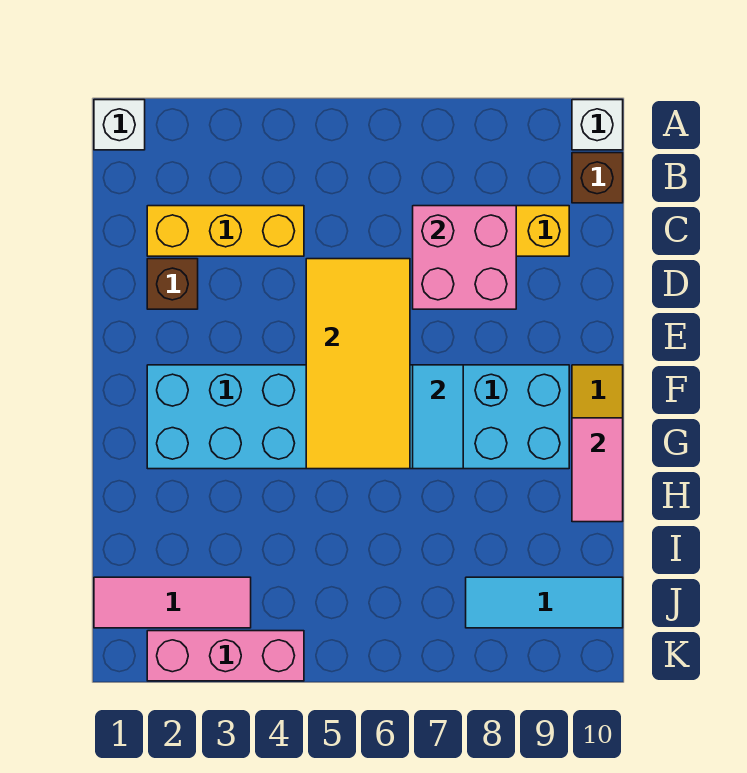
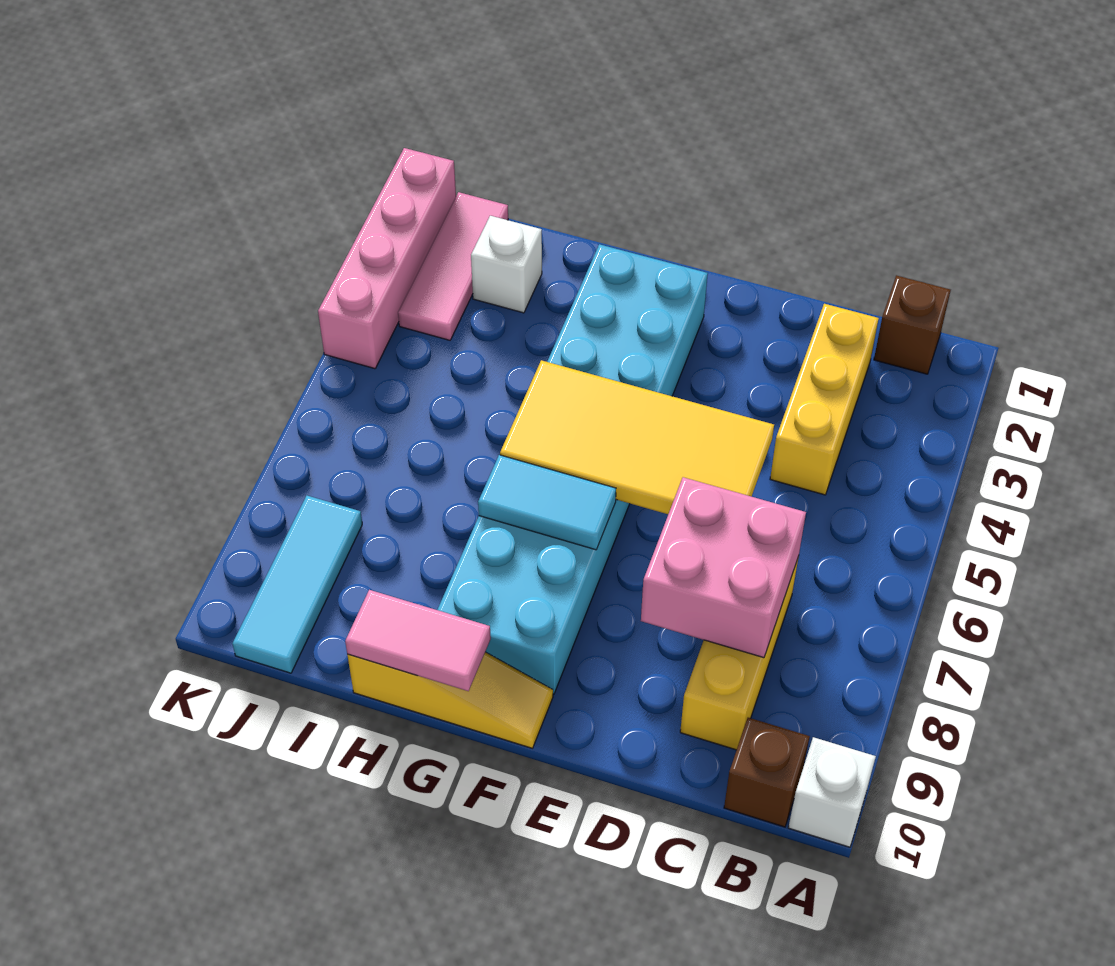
white 1x1 brick [94,100,145,150] -> white 1x1 brick moved to [471,216,542,313]
brown 1x1 brick [147,259,198,309] -> brown 1x1 brick moved to [874,275,951,374]
pink 1x3 brick [147,631,304,681] -> pink 1x4 brick [318,148,456,369]

